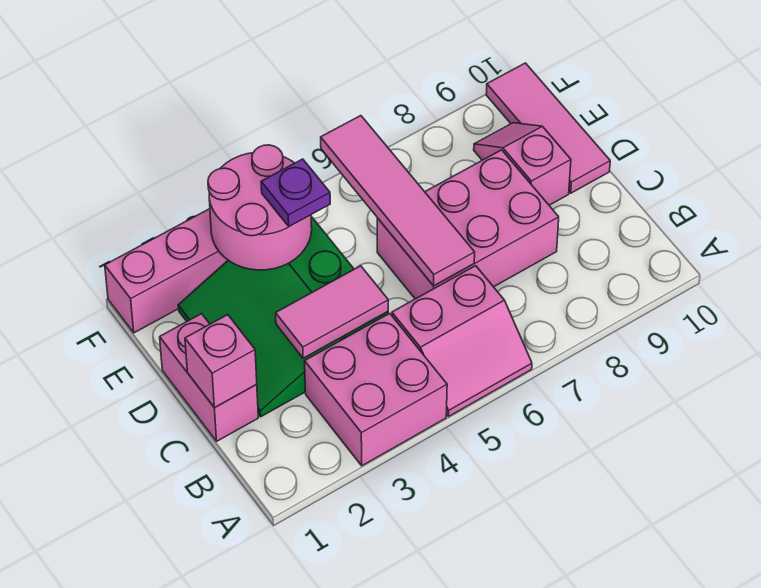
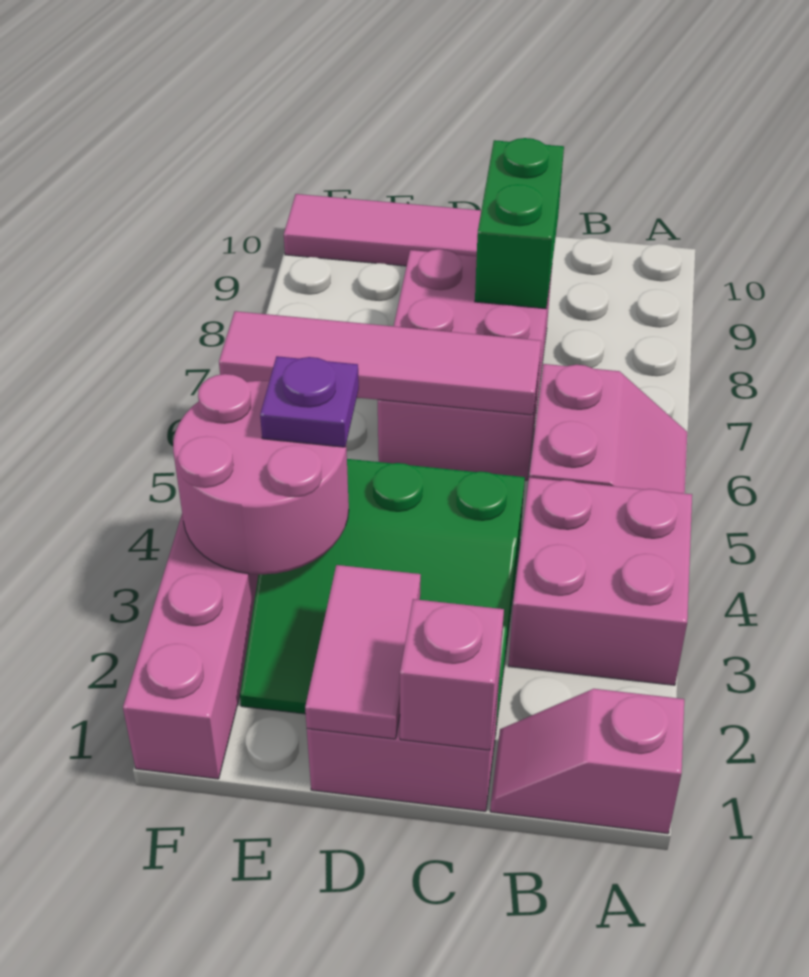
pink 1x2 tile [276,266,388,358] -> pink 1x2 tile moved to [305,565,421,739]
none -> green 1x2 brick [475,138,564,309]
pink 1x2 slope [474,123,571,205] -> pink 1x2 slope moved to [490,689,684,834]

